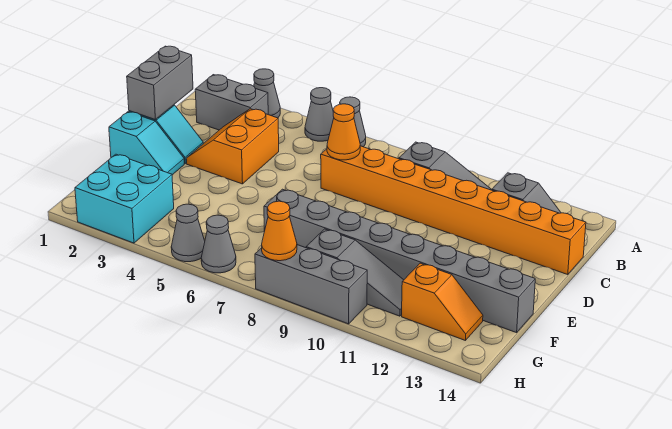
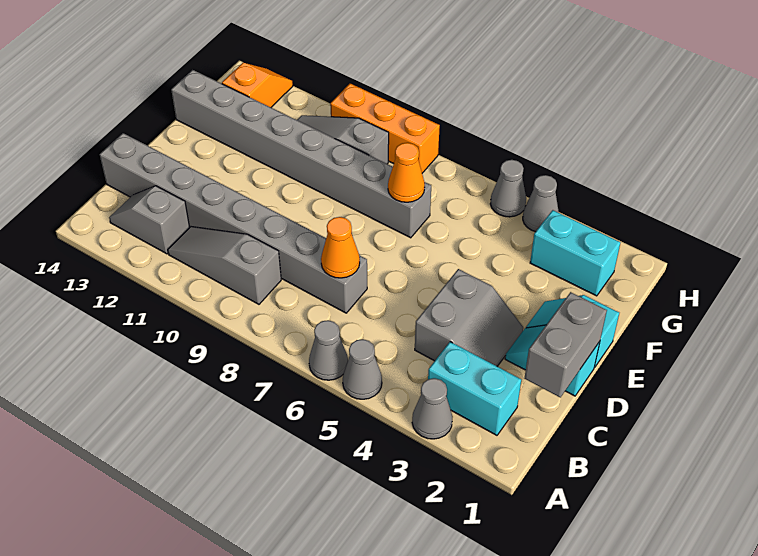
grey 1x2 brick [195,75,268,130] -> cyan 1x2 brick [428,342,521,435]
orange 2x2 slope [186,109,279,184] -> grey 2x2 slope [415,269,523,366]
orange 1x8 brick [321,146,586,274] -> grey 1x8 brick [100,133,367,313]
cyan 2x2 brick [75,154,174,243] -> cyan 1x2 brick [530,210,620,296]
orange 1x2 slope [402,263,483,340] -> orange 1x2 slope turned to [222,63,293,107]
grey 1x1 cone [201,215,236,273] -> grey 1x1 cone moved to [523,175,559,232]
grey 1x3 brick [255,245,367,324] -> orange 1x3 brick [330,84,440,173]
orange 1x1 cone [262,201,297,261] -> orange 1x1 cone moved to [388,143,425,202]

